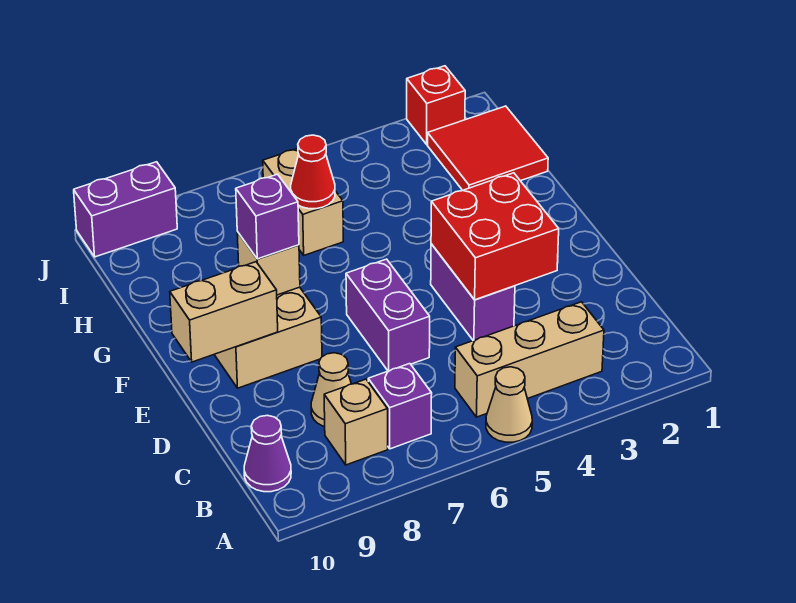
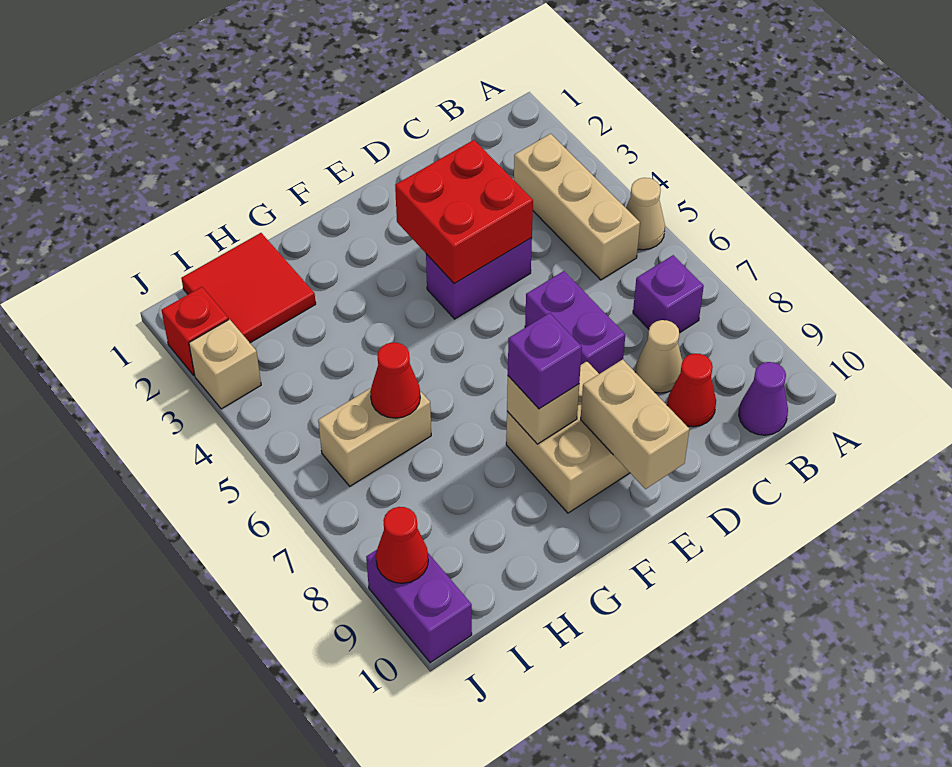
tan 1x1 brick [324,379,388,465] -> tan 1x1 brick moved to [189,319,261,409]
none -> red 1x1 cone [667,354,716,427]
purple 1x2 brick [346,259,430,371] -> purple 1x2 brick turned to [525,271,625,374]
none -> red 1x1 cone [376,507,428,583]

